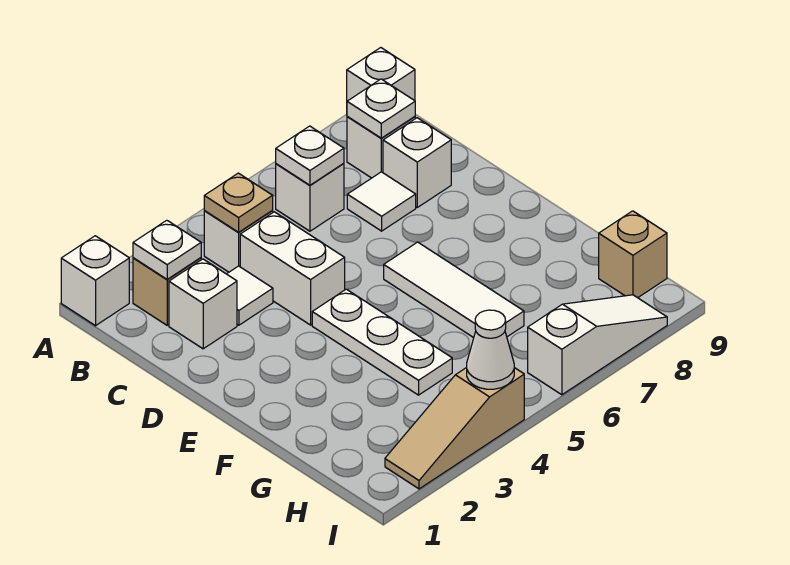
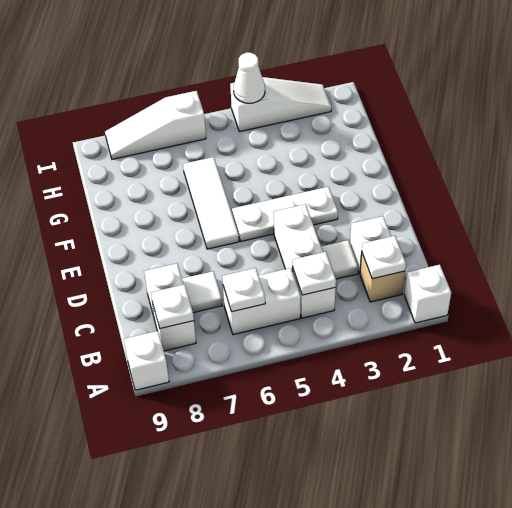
tan 1x1 plate [204,173,273,232] -> white 1x1 plate [293,252,336,295]
white 1x1 brick [276,163,344,231] -> white 1x2 brick [223,268,301,335]
white 1x3 plate [312,289,452,395] -> white 1x3 plate turned to [232,187,338,241]
tan 1x1 brick [599,211,667,298] -> none
tan 1x3 slope [385,367,524,489] -> white 1x3 slope [230,77,332,132]

